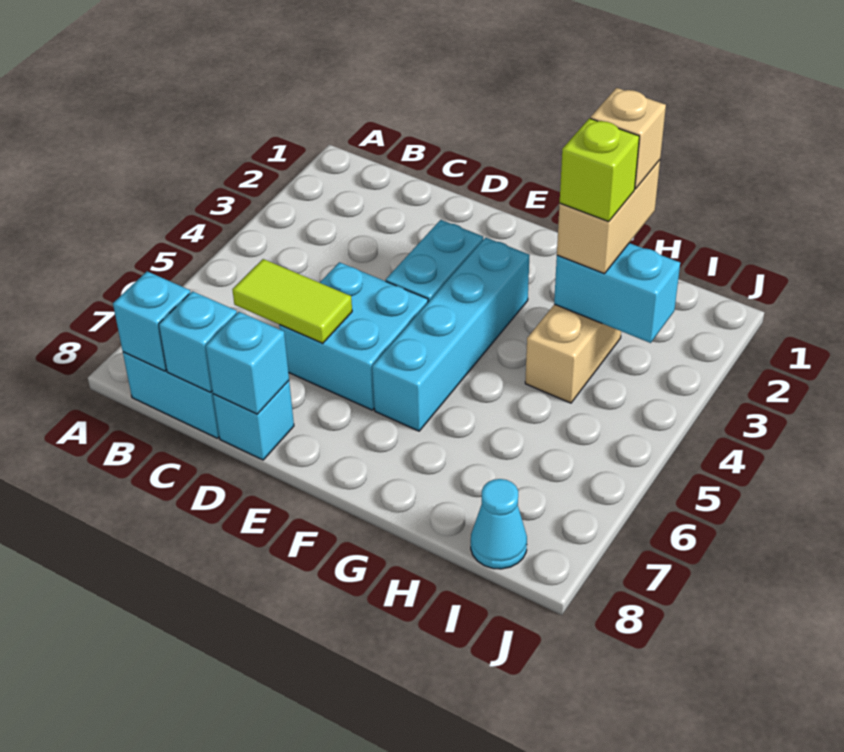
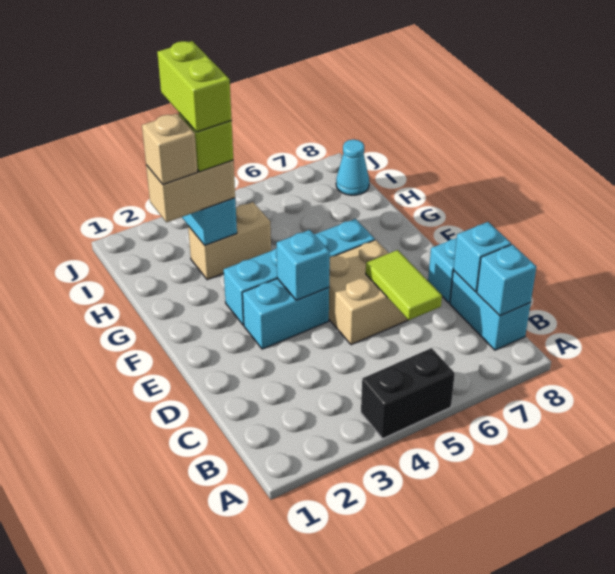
none -> black 1x2 brick [361,348,455,438]
cyan 2x2 brick [279,262,428,410] -> tan 2x2 brick [329,240,408,345]
cyan 1x1 brick [206,312,289,414] -> cyan 1x1 brick moved to [277,230,330,300]
none -> lime 1x2 brick [157,41,232,132]

